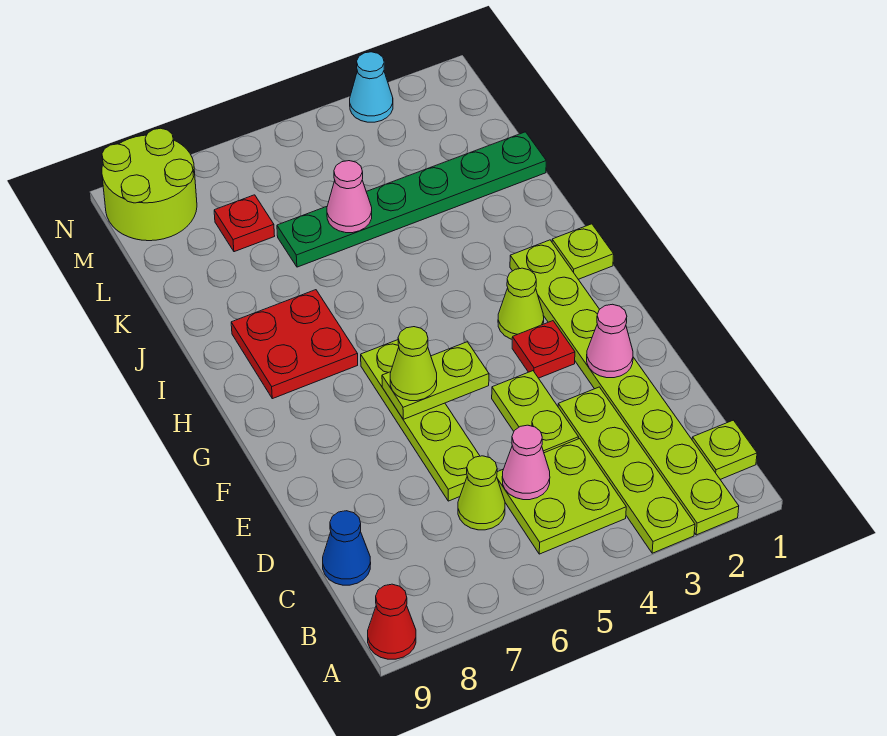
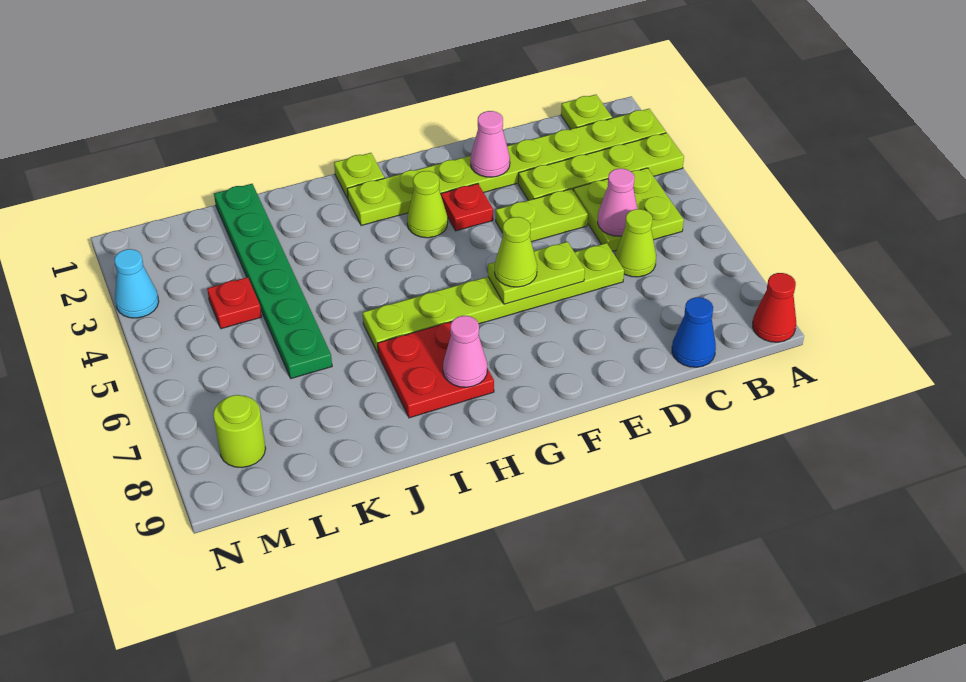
lime 1x4 plate [361,340,480,501] -> lime 1x6 plate [363,243,624,353]
lime 1x2 plate [382,342,489,419] -> lime 1x2 plate turned to [488,242,585,304]
pink 1x1 cone [327,161,372,233] -> pink 1x1 cone moved to [443,316,487,387]
red 1x1 plate [214,195,275,252] -> red 1x1 plate moved to [207,277,262,329]
lime 2x2 round brick [102,128,197,241] -> lime 1x1 round brick [213,395,266,468]

